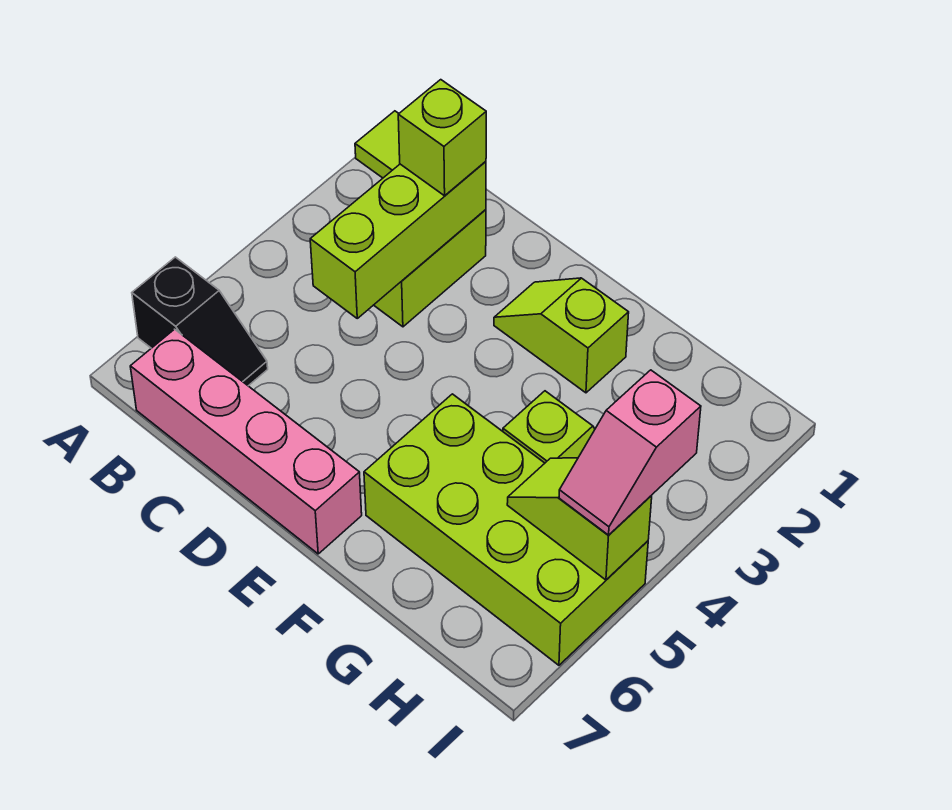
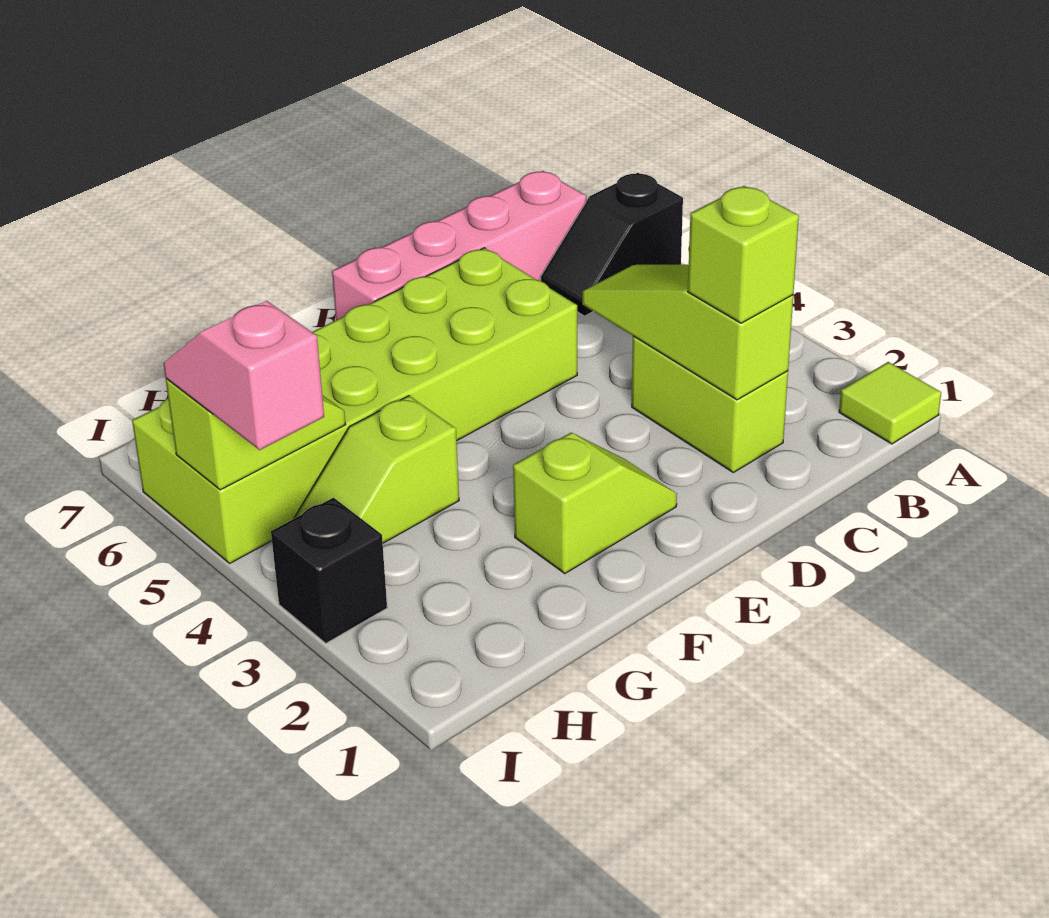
lime 1x3 brick [310,161,486,318] -> lime 1x3 slope [582,265,793,400]
lime 2x4 brick [364,394,648,665] -> lime 2x6 brick [132,248,577,563]
none -> black 1x1 brick [271,498,387,643]

